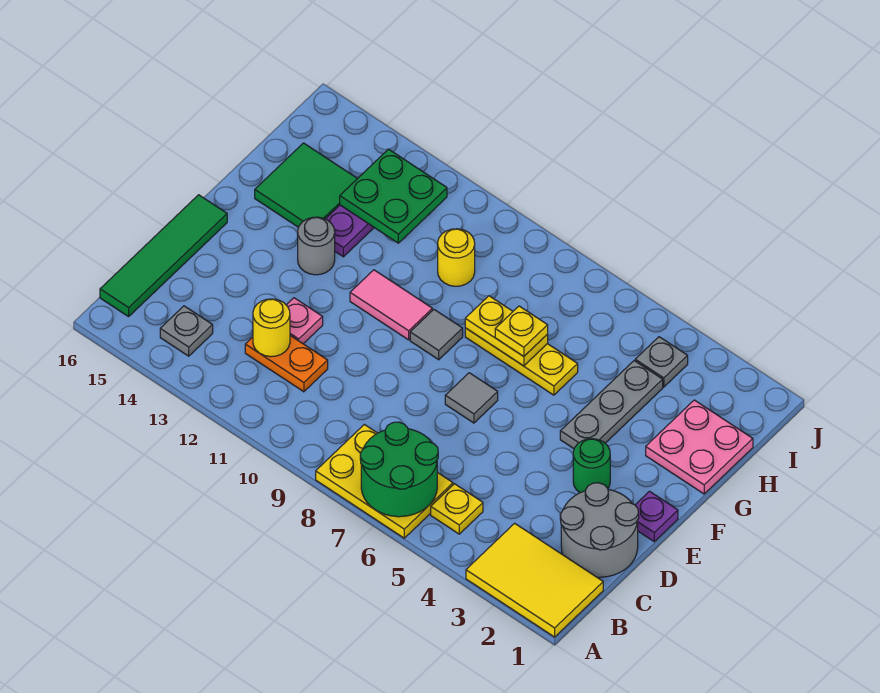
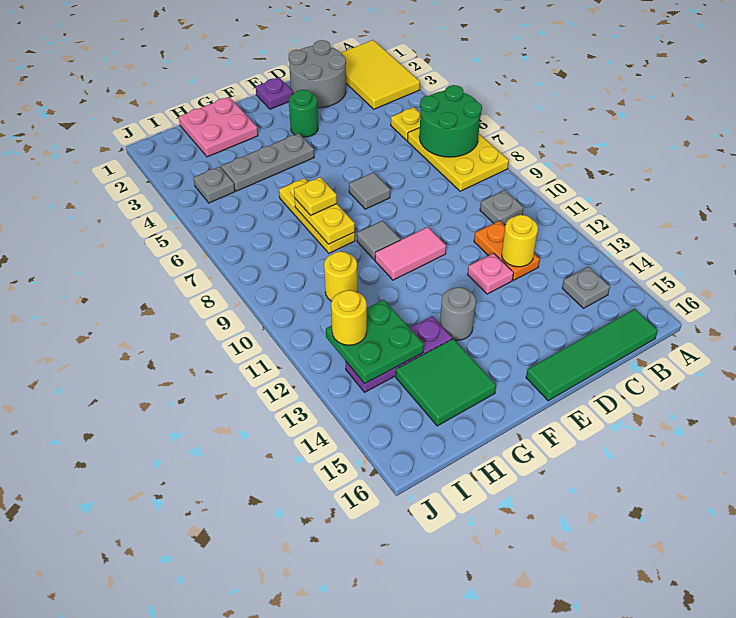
none -> grey 1x1 plate [480,190,524,225]
pink 1x2 tile [350,270,432,340] -> pink 1x2 tile turned to [375,227,446,280]
none -> yellow 1x1 round brick [331,290,367,345]

